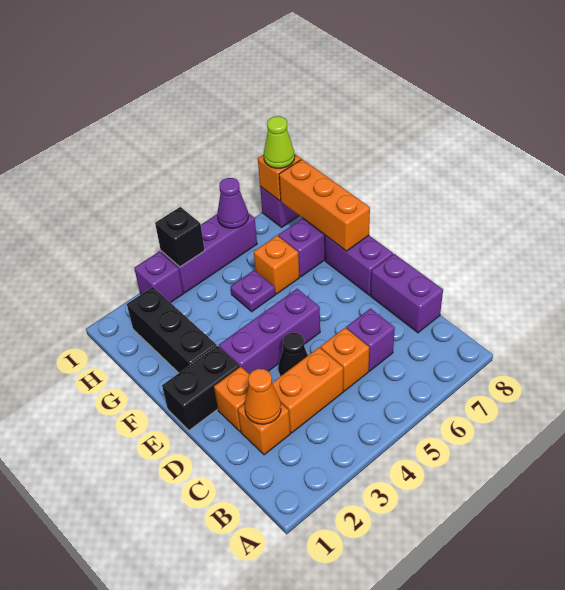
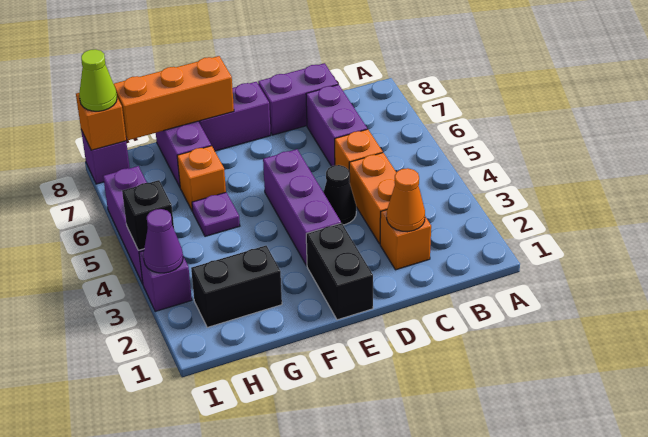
purple 1x1 brick [346,309,395,371] -> purple 1x2 brick [306,85,367,166]
orange 1x1 brick [214,367,249,432] -> none
black 1x3 brick [127,287,217,373] -> black 1x2 brick [191,246,282,327]
purple 1x1 cone [217,178,248,228] -> purple 1x1 cone moved to [143,209,183,273]

